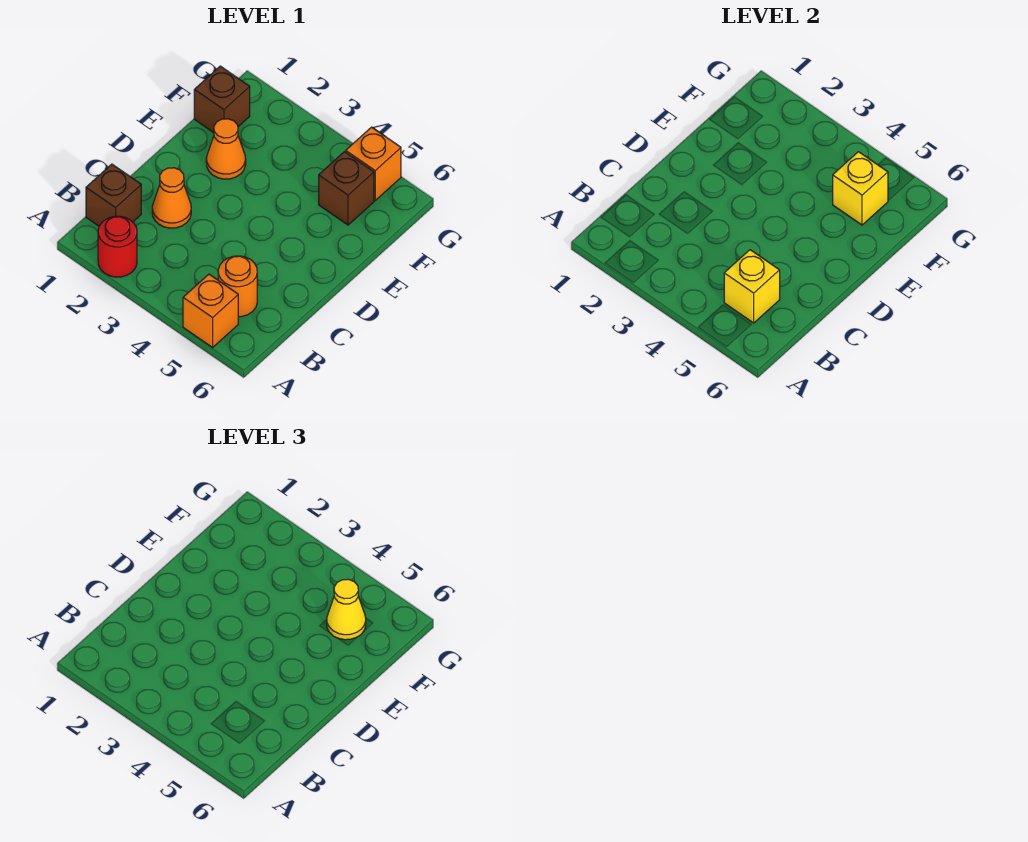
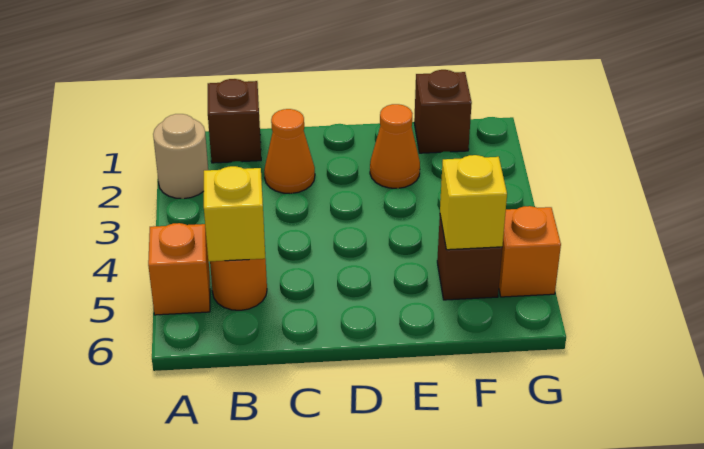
red 1x1 round brick [98,216,137,277] -> tan 1x1 round brick [153,114,208,199]
yellow 1x1 cone [327,579,366,640] -> none

